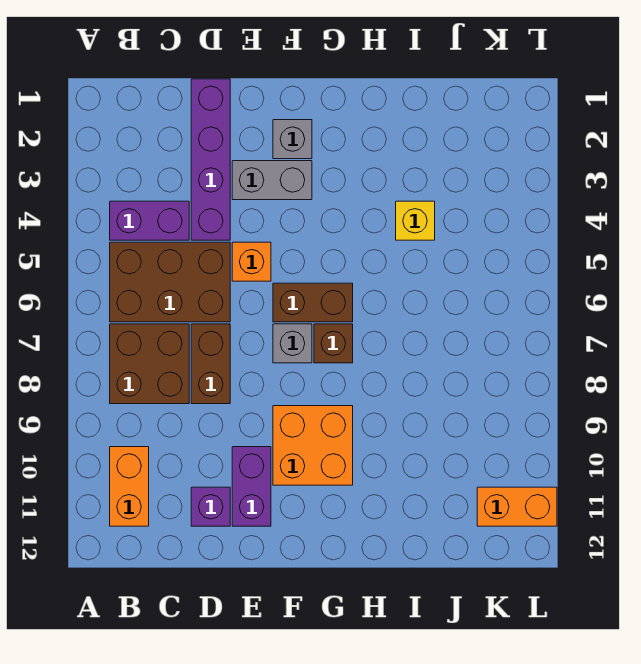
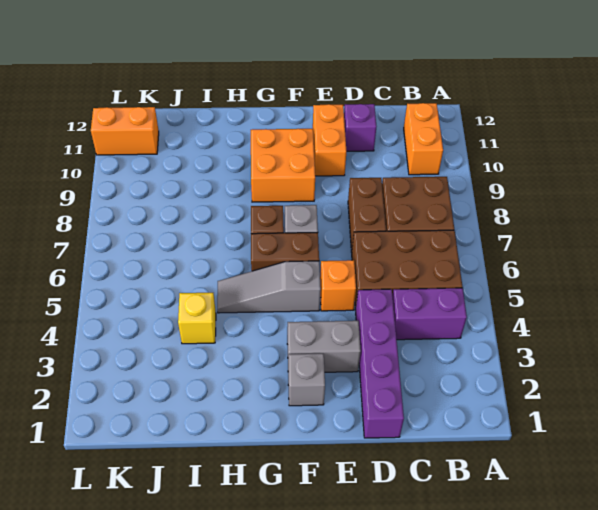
purple 1x2 brick [232,447,271,526] -> orange 1x2 brick [313,104,347,176]
none -> grey 1x3 slope [217,261,321,313]

